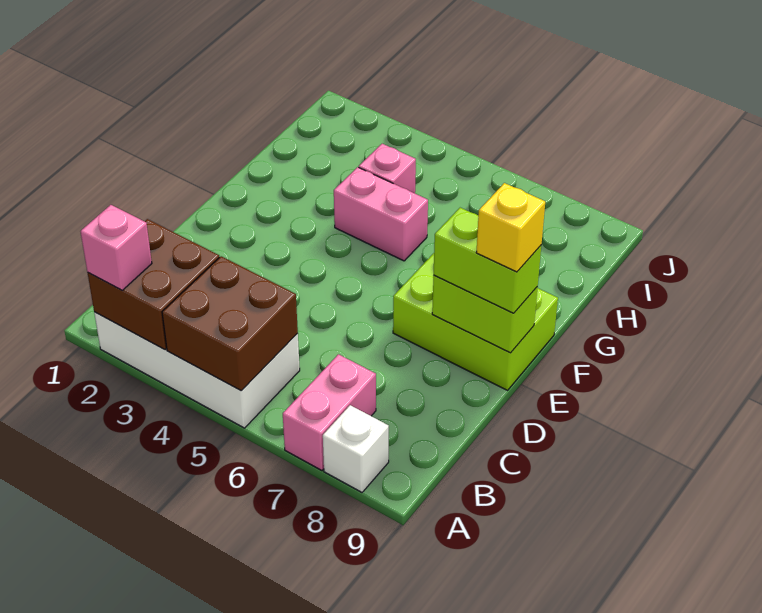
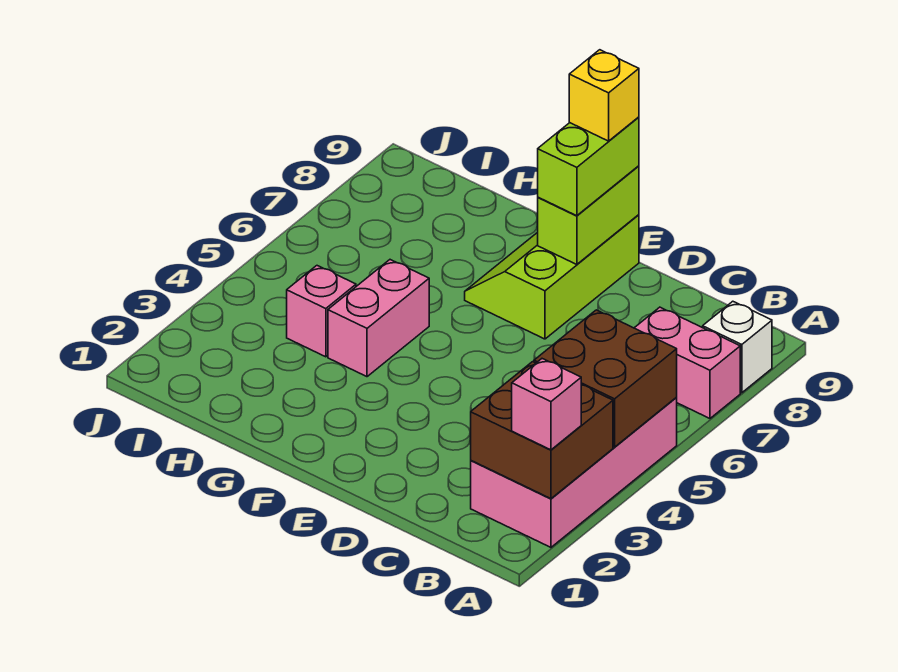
white 2x4 brick [94,312,300,428] -> pink 2x4 brick [471,398,677,547]
lime 2x3 brick [393,253,558,390] -> lime 2x3 slope [465,215,639,339]

